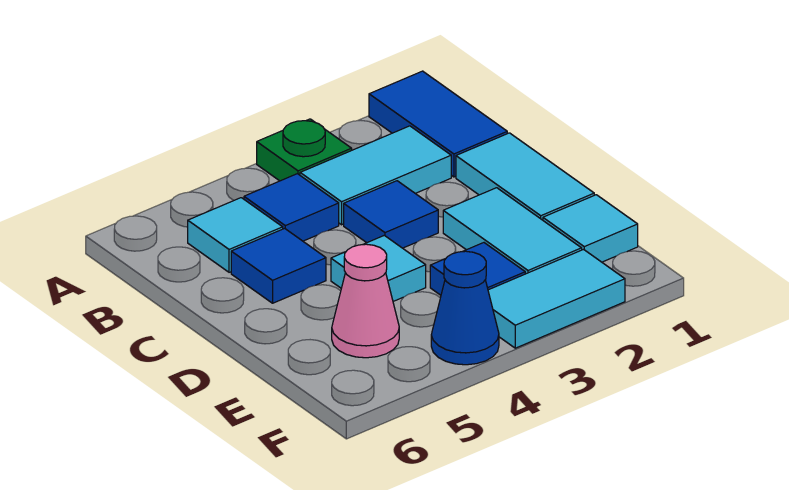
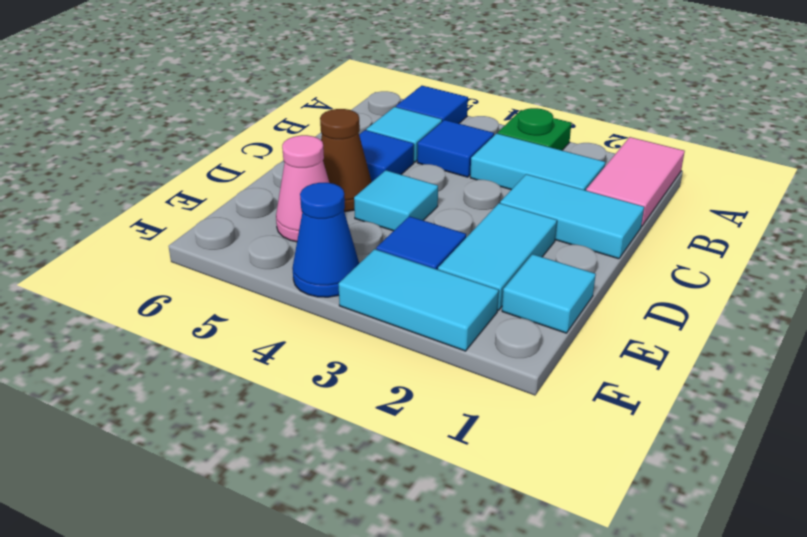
blue 1x2 tile [369,71,507,177] -> pink 1x2 tile [586,137,685,226]
cyan 1x2 tile [456,133,594,220] -> cyan 1x2 tile turned to [500,174,644,259]
blue 1x1 tile [344,181,438,248] -> blue 1x1 tile moved to [396,86,468,124]
none -> brown 1x1 cone [320,109,372,212]

